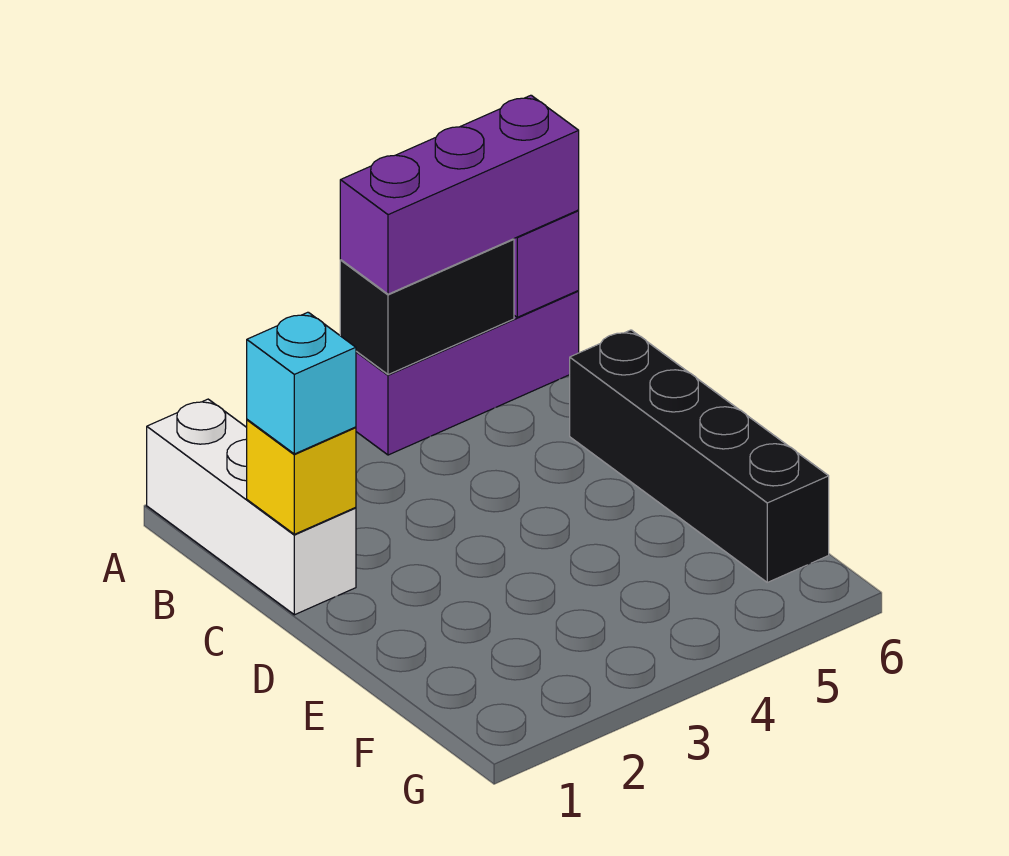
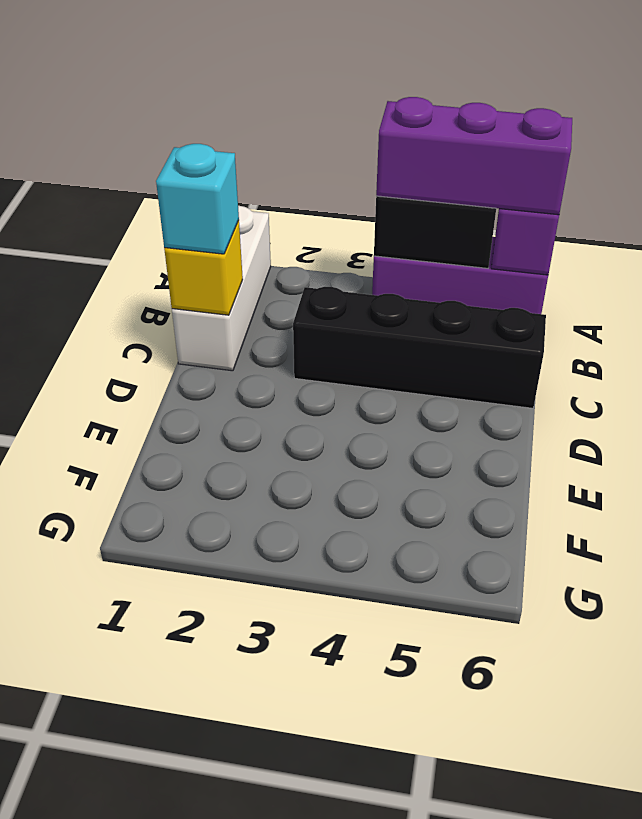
black 1x4 brick [570,330,829,582] -> black 1x4 brick turned to [293,287,546,408]

